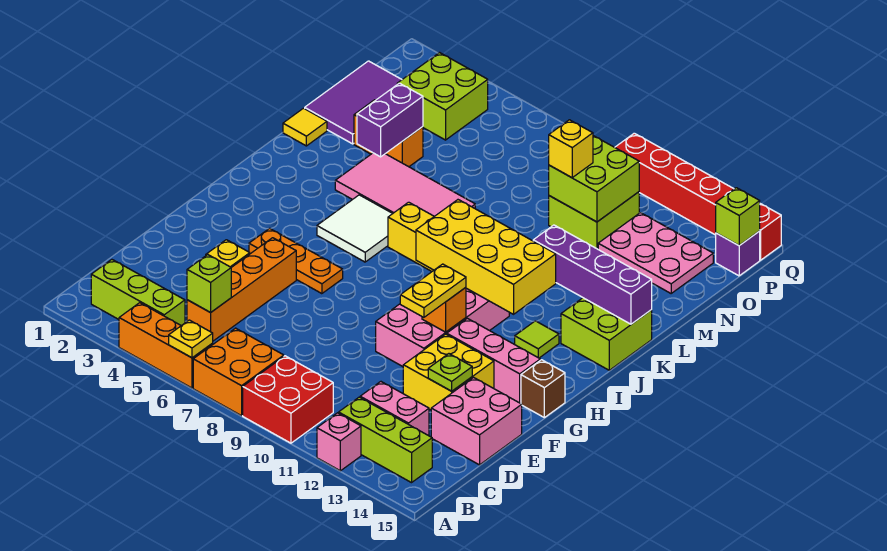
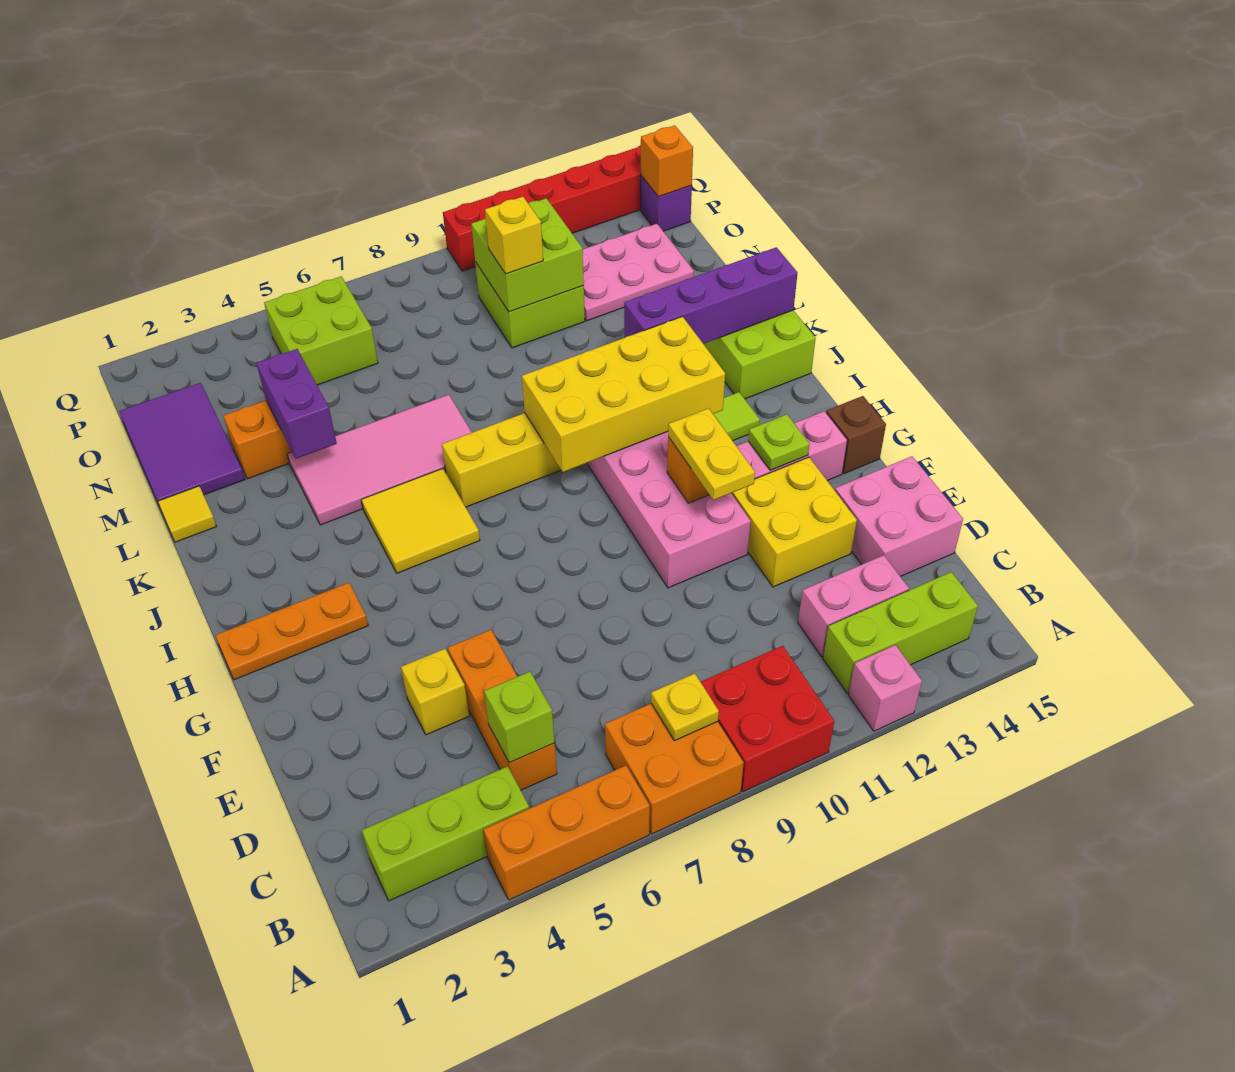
yellow 1x1 plate [169,320,213,358] -> yellow 1x1 plate moved to [651,673,719,741]
orange 1x4 brick [187,238,296,341] -> orange 1x3 brick [448,630,557,790]
lime 1x1 plate [428,354,472,391] -> lime 1x1 plate moved to [748,414,809,470]
orange 1x3 plate [249,228,343,294] -> orange 1x3 plate moved to [215,583,368,680]
white 2x2 tile [317,195,393,262] -> yellow 2x2 tile [362,469,480,573]
lime 2x2 brick [397,53,488,140] -> lime 2x2 brick moved to [264,276,378,385]
lime 1x1 brick [716,188,760,245] -> orange 1x1 brick [641,125,693,197]

